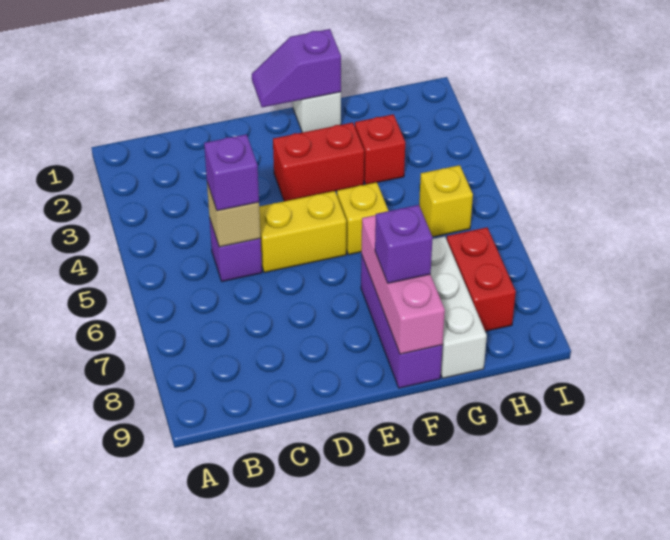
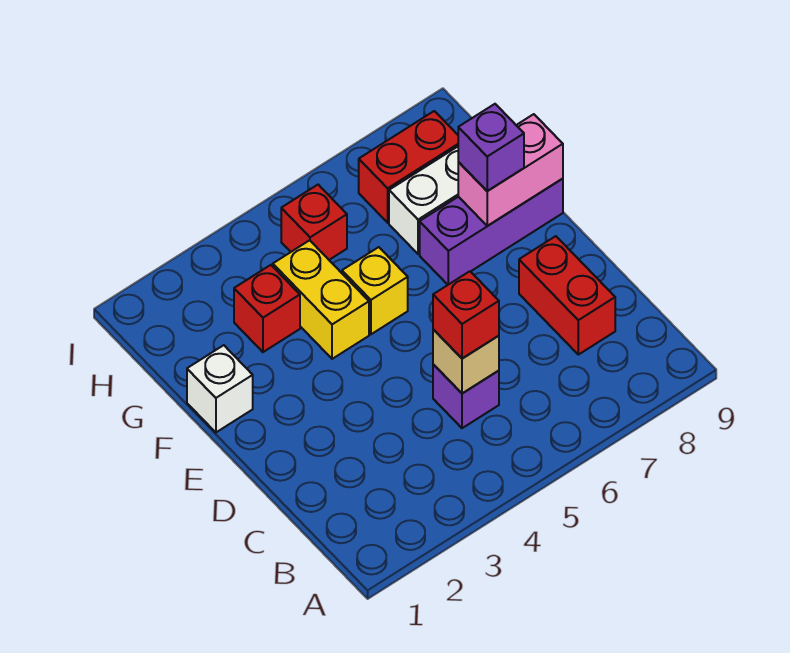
purple 1x1 brick [204,134,259,211] -> red 1x1 brick [433,271,499,359]
yellow 1x2 brick [259,191,346,273] -> yellow 1x2 brick moved to [273,240,369,359]
purple 1x2 slope [252,29,341,107] -> none
red 1x2 brick [273,123,364,201] -> red 1x2 brick moved to [519,236,615,355]
pink 1x3 brick [361,215,445,354] -> pink 1x2 brick [458,114,563,226]
yellow 1x1 brick [419,165,473,237] -> red 1x1 brick [281,185,347,260]

